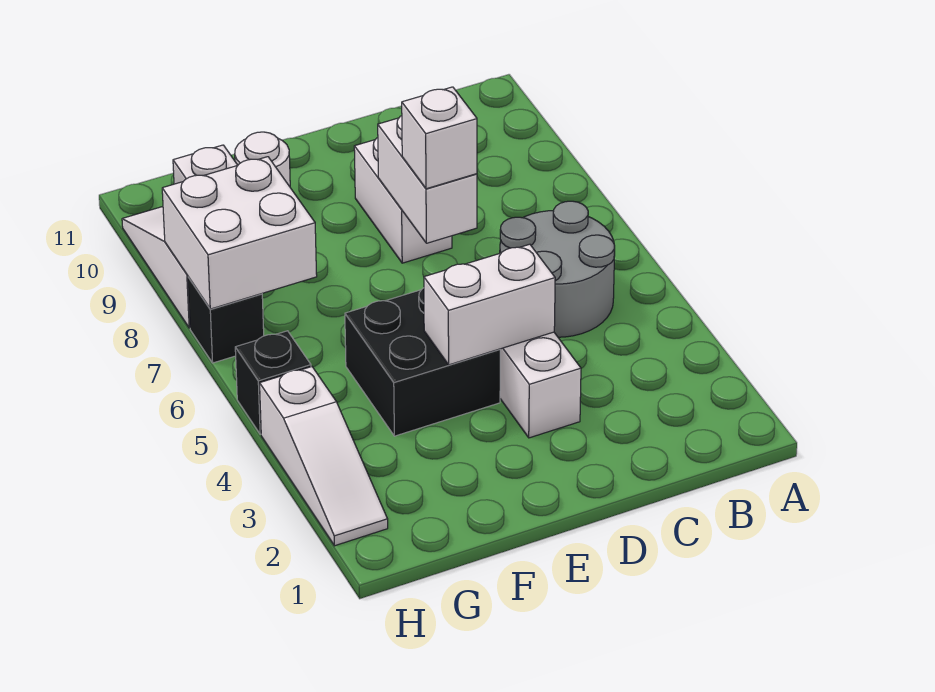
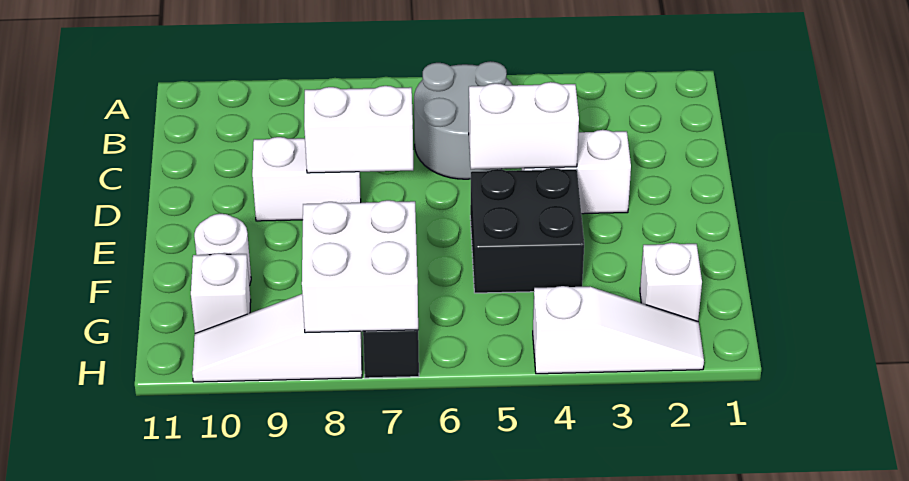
white 1x2 brick [424,244,555,365] -> white 1x2 brick turned to [469,82,579,169]
white 1x1 brick [402,87,477,189] -> white 1x1 brick moved to [640,243,702,321]
black 1x1 brick [235,331,311,434] -> none

